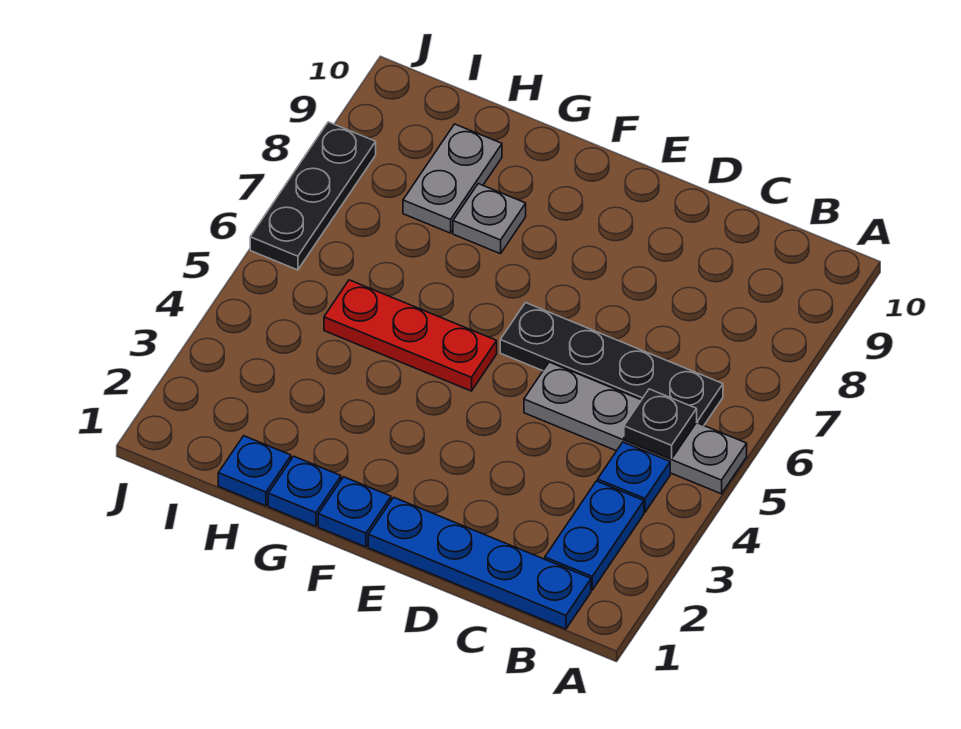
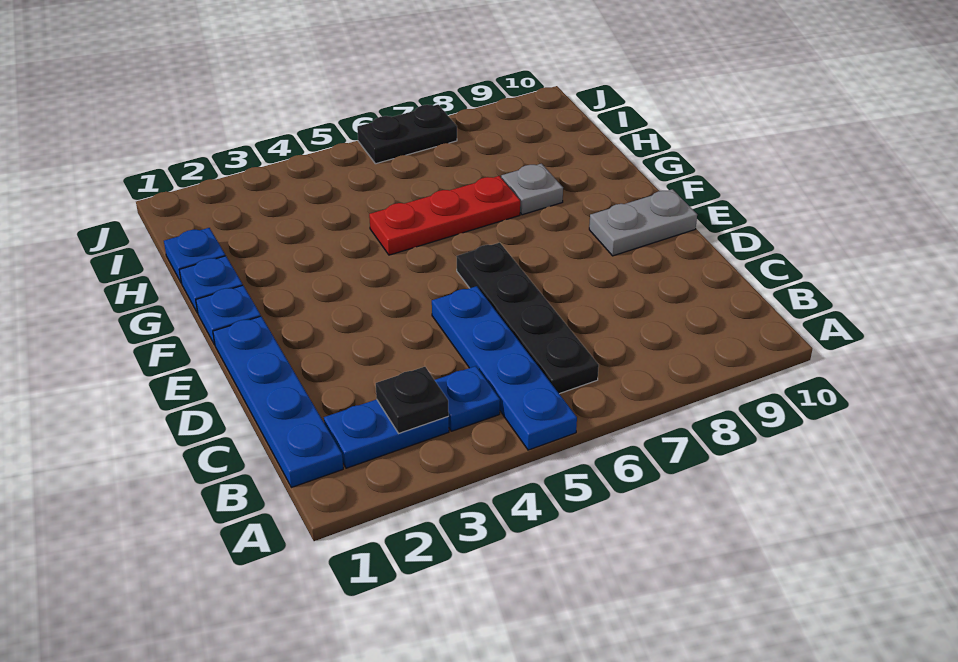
grey 1x4 plate [524,362,747,494] -> blue 1x4 plate [432,286,577,450]
black 1x1 plate [624,389,697,459] -> black 1x1 plate moved to [376,367,449,433]
red 1x3 plate [324,280,497,391] -> red 1x3 plate turned to [369,176,520,255]
grey 1x2 plate [403,124,502,233] -> grey 1x2 plate moved to [589,189,697,256]
black 1x3 plate [250,122,376,270] -> black 1x2 plate [357,105,457,164]

